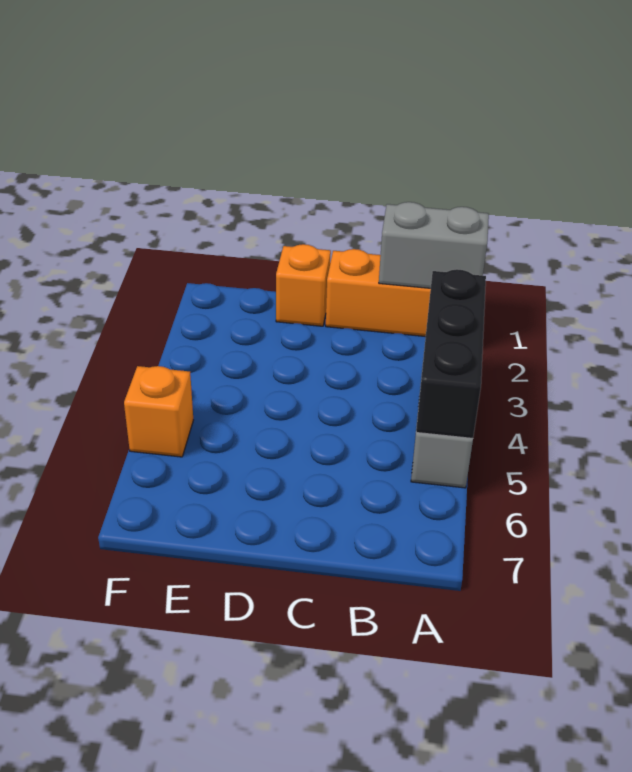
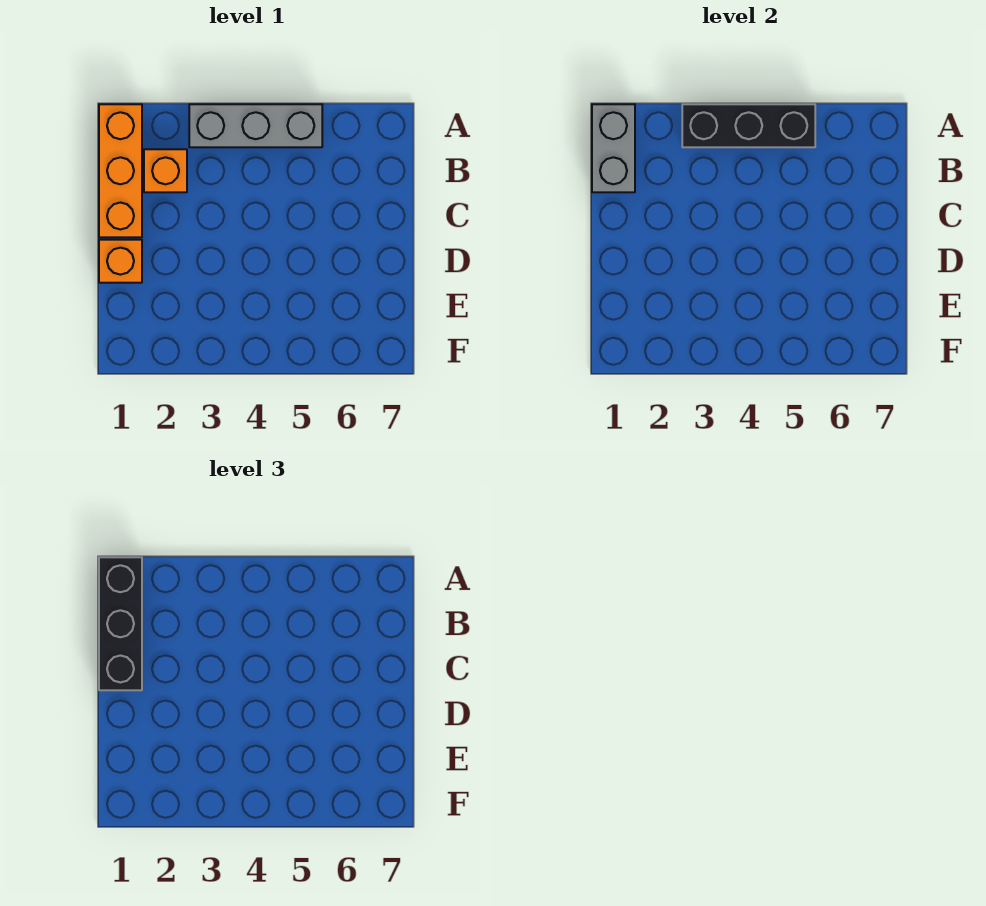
none -> black 1x3 brick [99,557,142,690]
orange 1x1 brick [124,366,193,457] -> orange 1x1 brick moved to [144,149,187,192]

